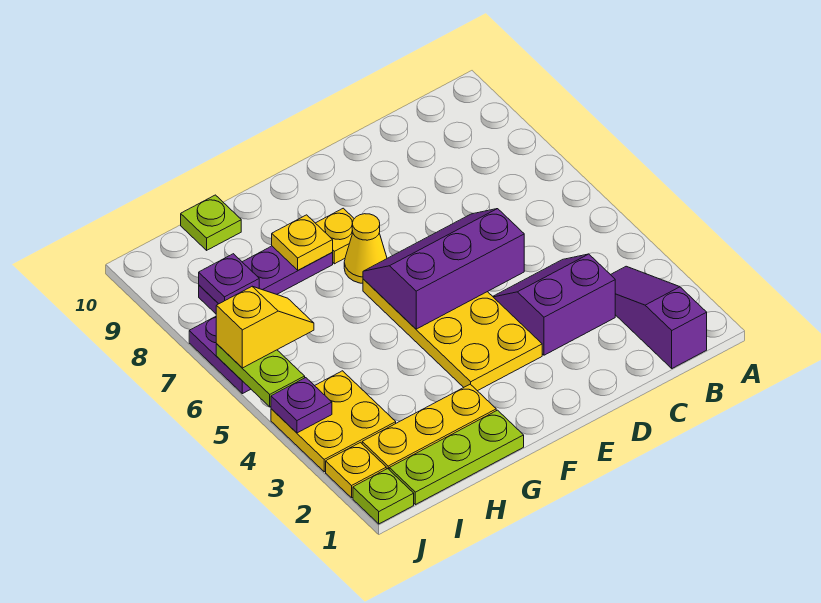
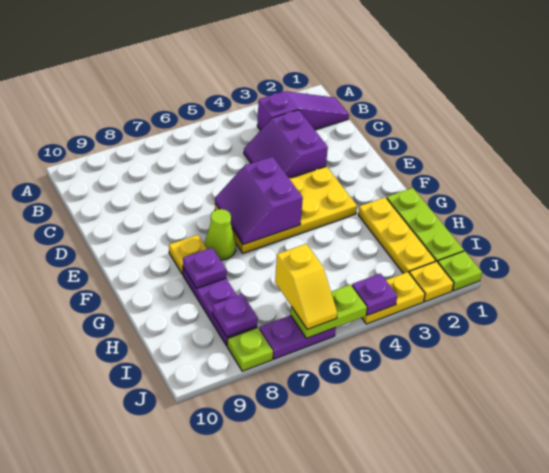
purple 1x3 slope [611,266,707,368] -> purple 1x3 slope turned to [257,91,349,131]
purple 2x3 slope [363,209,524,329] -> purple 2x2 slope [215,157,303,245]
yellow 1x1 cone [344,214,387,283] -> lime 1x1 cone [205,209,236,260]
yellow 1x1 plate [272,215,333,270] -> purple 1x1 plate [183,248,226,288]
lime 1x1 plate [181,195,241,250] -> lime 1x1 plate moved to [227,328,273,371]
yellow 2x2 plate [271,371,396,472] -> yellow 1x2 plate [362,272,425,324]
yellow 1x2 slope [216,286,314,368] -> yellow 1x2 slope turned to [275,244,337,329]

